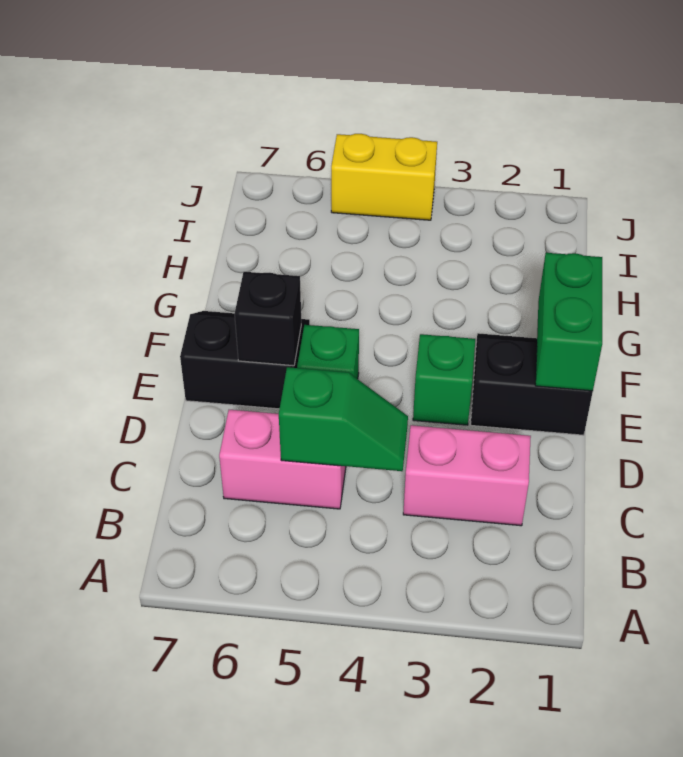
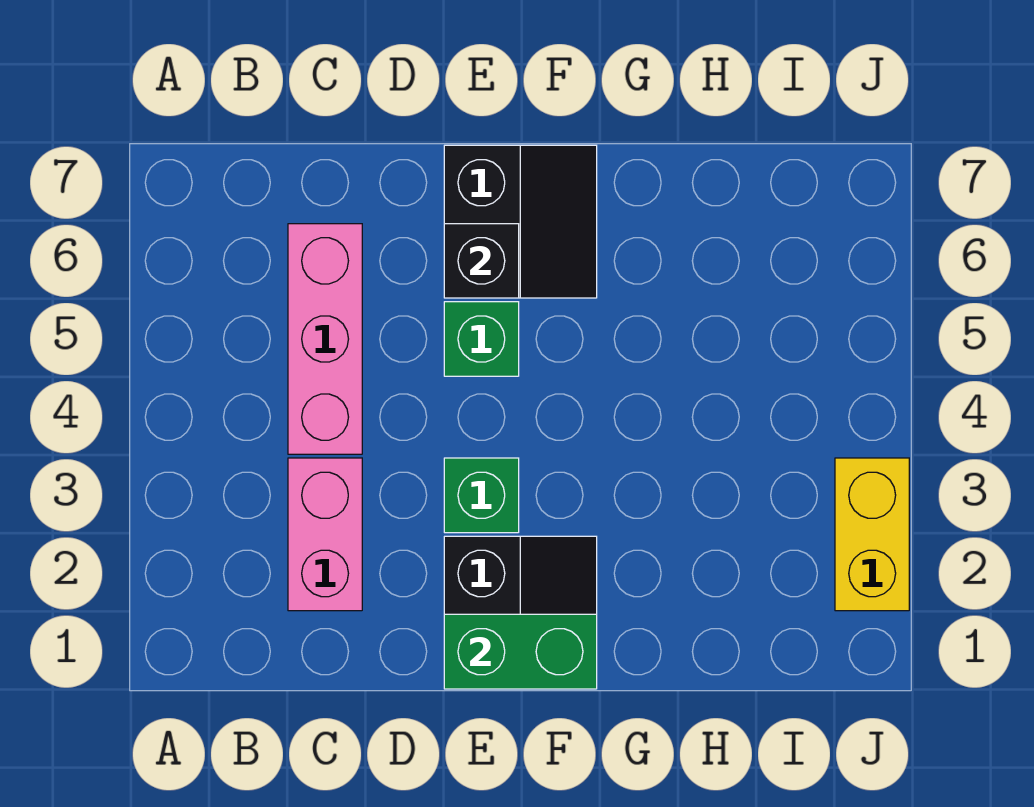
green 1x2 slope [279,367,408,471] -> none
pink 1x2 brick [219,410,346,509] -> pink 1x3 brick [288,224,362,454]
yellow 1x2 brick [331,134,437,220] -> yellow 1x2 brick moved to [835,458,909,611]

